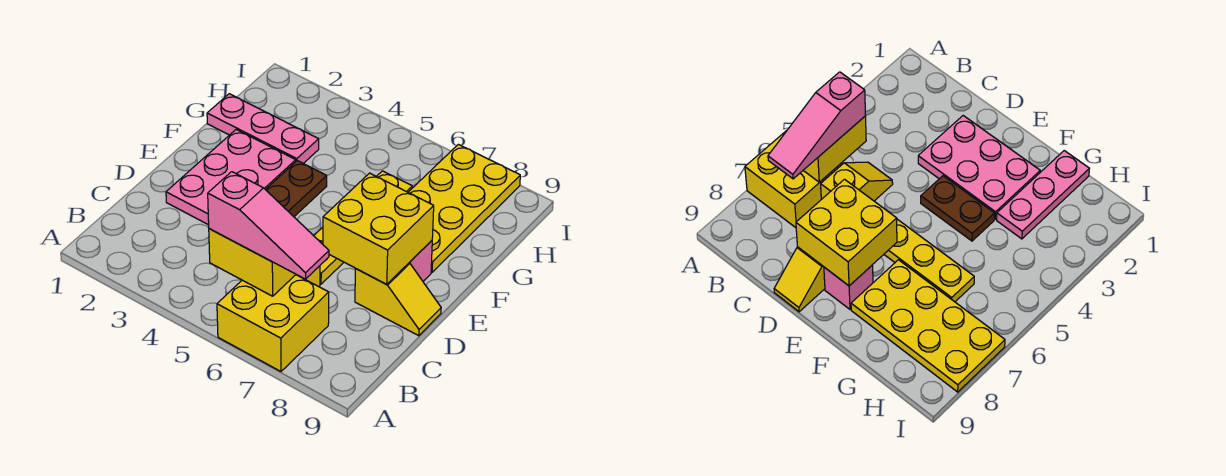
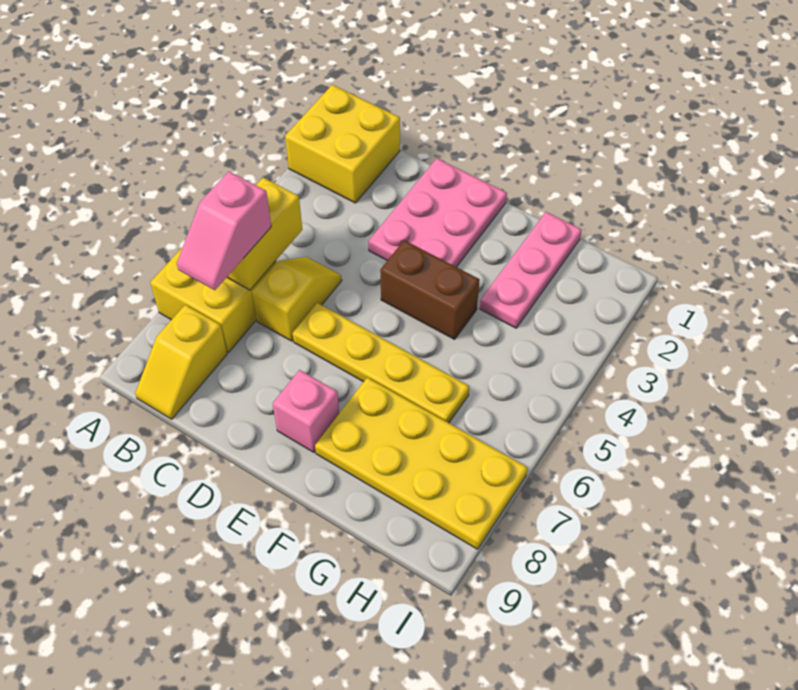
pink 1x3 slope [208,172,329,279] -> pink 1x2 slope [177,172,271,290]
pink 2x3 plate [166,130,296,225] -> pink 2x3 plate turned to [369,158,507,267]
yellow 2x2 brick [323,173,434,284] -> yellow 2x2 brick moved to [285,85,400,203]
yellow 1x2 slope [355,263,441,336] -> yellow 1x2 slope moved to [135,305,227,419]
brown 1x2 plate [266,161,327,217] -> brown 1x2 brick [380,240,480,339]

